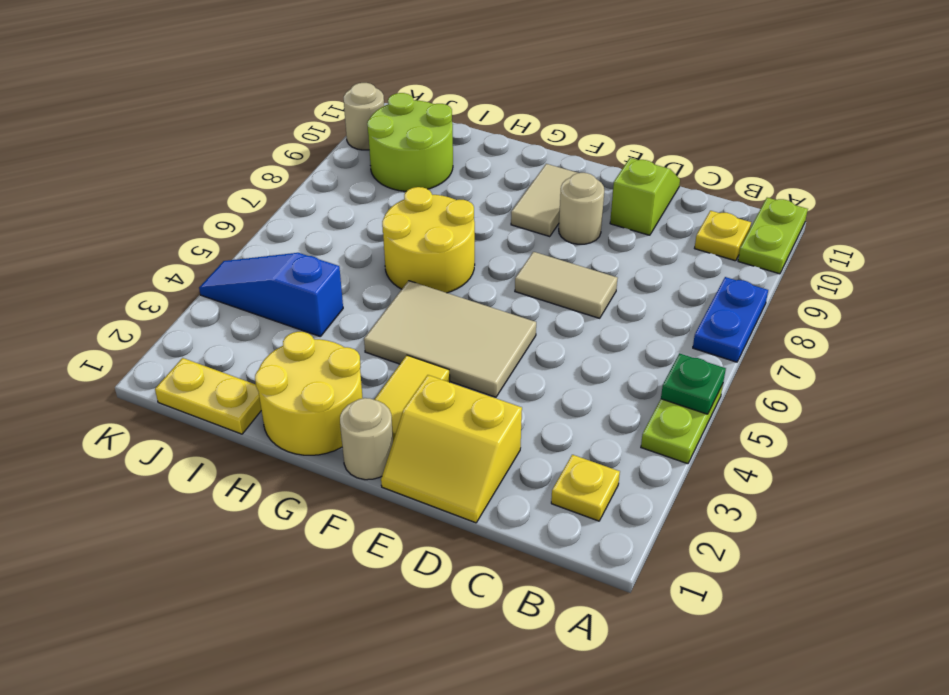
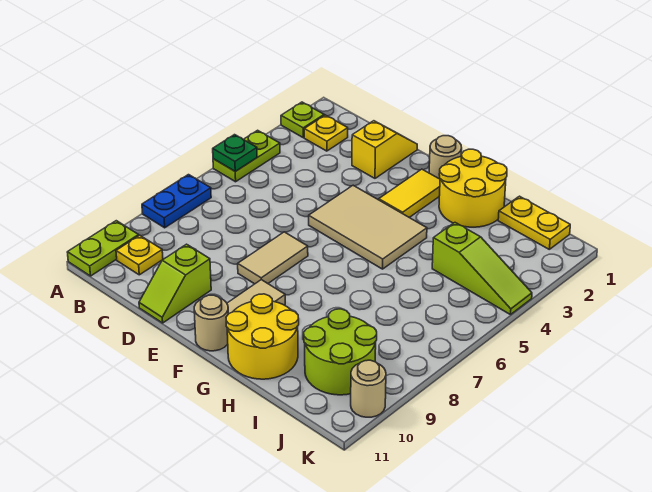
none -> lime 1x1 plate [281,102,324,138]
yellow 2x2 slope [381,375,522,523] -> yellow 1x2 slope [352,121,417,178]
tan 1x2 tile [515,252,618,318] -> tan 1x2 tile turned to [238,232,308,284]
tan 1x1 round brick [559,173,604,244] -> tan 1x1 round brick moved to [194,295,228,351]
yellow 2x2 round brick [382,187,475,293] -> yellow 2x2 round brick moved to [226,294,299,379]
blue 1x3 slope [199,253,343,337] -> lime 1x3 slope [432,223,532,315]

